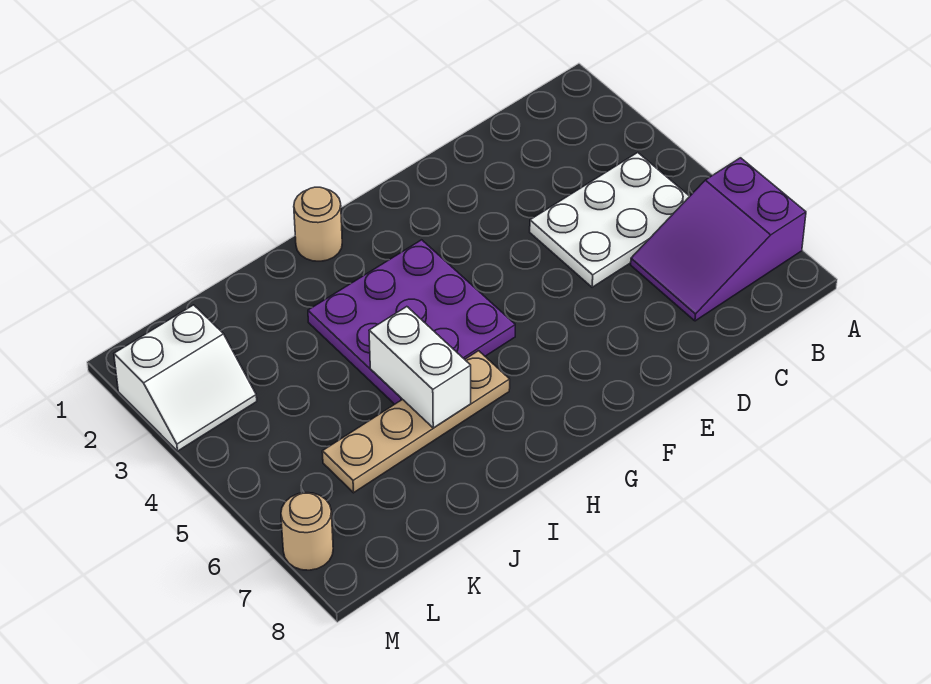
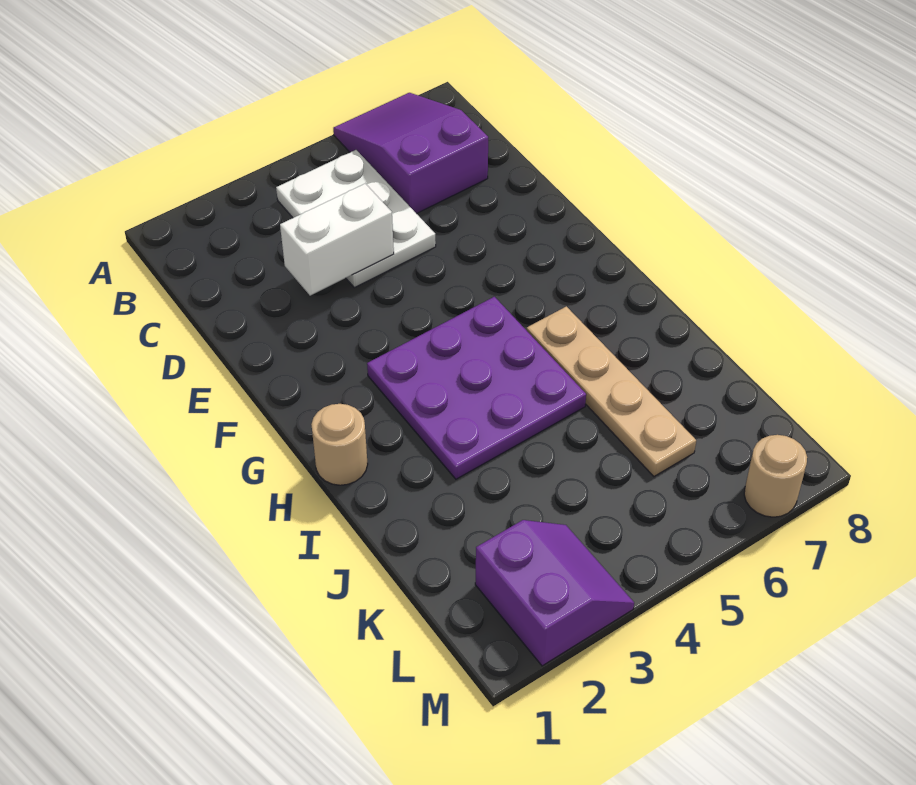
purple 2x3 slope [631,158,806,321] -> purple 2x3 slope turned to [333,93,488,214]
white 1x2 brick [369,307,471,428] -> white 1x2 brick moved to [280,184,394,296]
white 2x2 slope [114,305,257,451] -> purple 2x2 slope [475,520,634,666]

